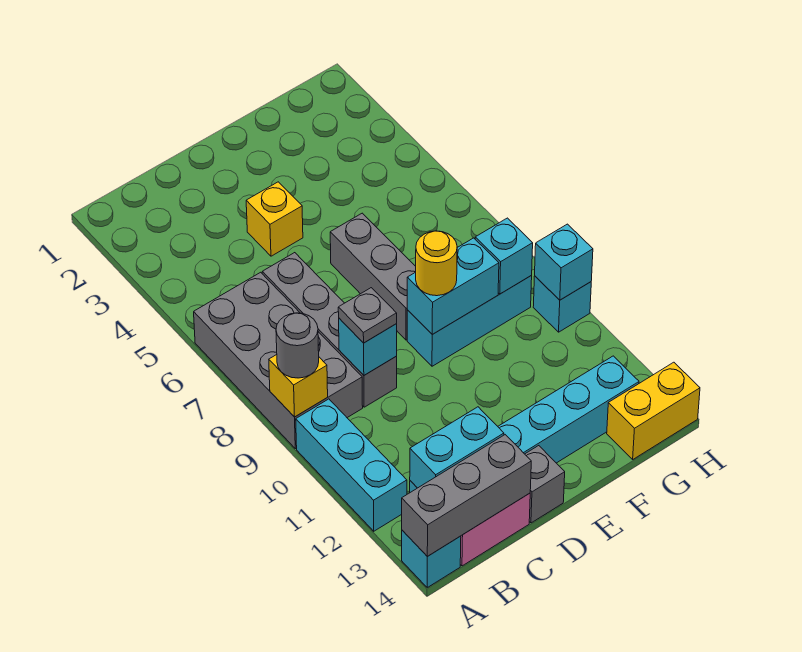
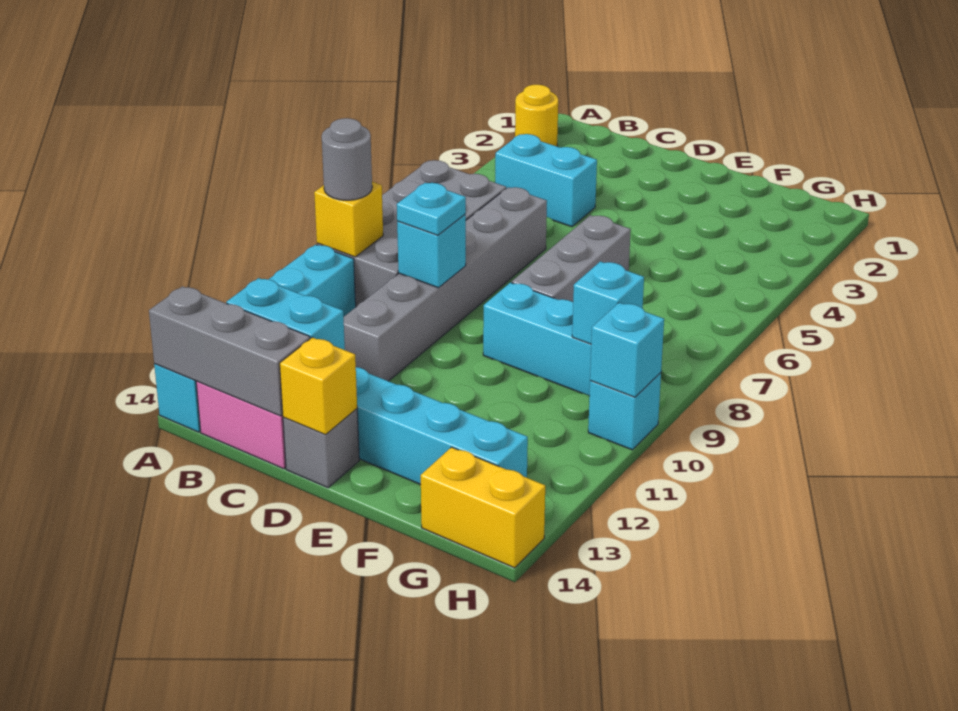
grey 1x4 brick [262,253,397,407] -> grey 1x6 brick [344,187,547,381]
grey 1x1 plate [338,288,397,343] -> cyan 1x1 plate [397,183,466,235]
yellow 1x1 brick [246,182,303,256] -> yellow 1x1 brick moved to [280,337,357,435]
cyan 1x2 brick [407,238,499,334] -> cyan 1x2 brick moved to [495,134,597,227]
yellow 1x1 round brick [416,231,457,296] -> yellow 1x1 round brick moved to [515,85,558,146]

